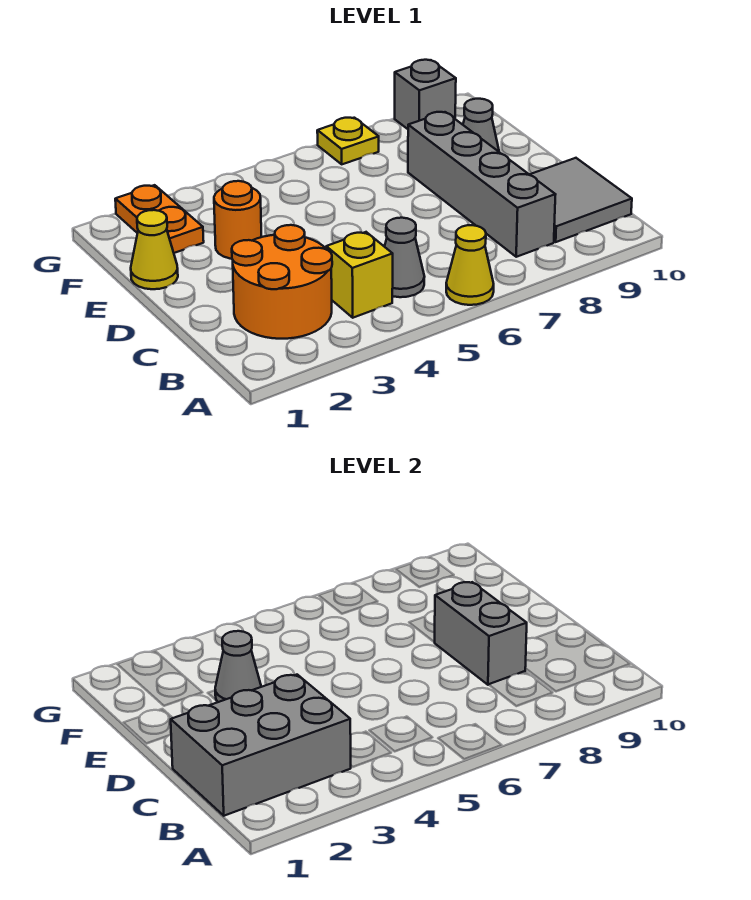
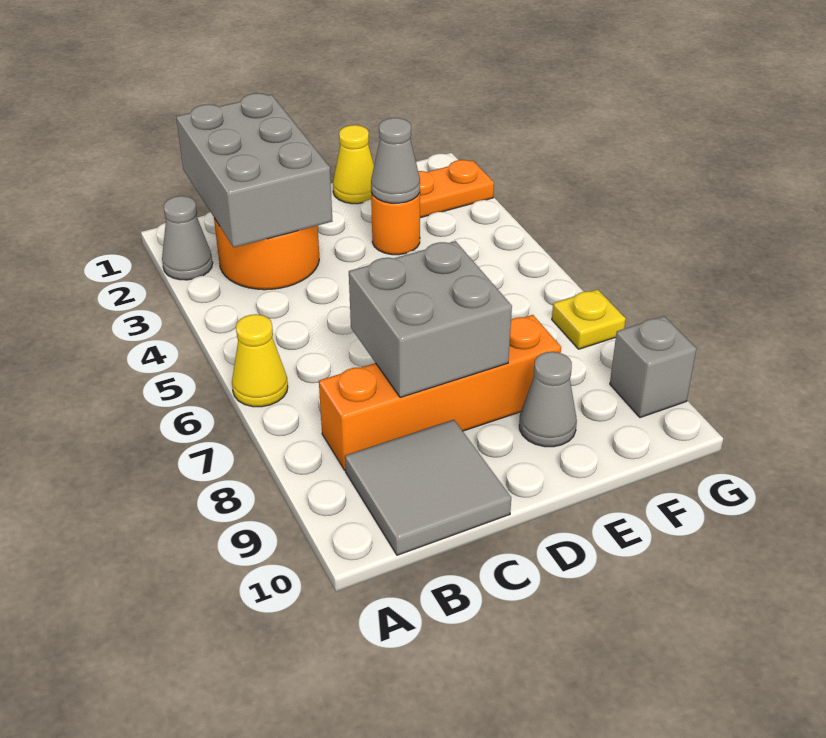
yellow 1x1 brick [326,232,393,318] -> none
grey 1x1 cone [385,218,424,297] -> grey 1x1 cone moved to [162,196,213,280]
grey 1x4 brick [408,112,556,257] -> orange 1x4 brick [319,315,561,470]
grey 1x2 brick [435,582,527,685] -> grey 2x2 brick [349,241,512,398]

